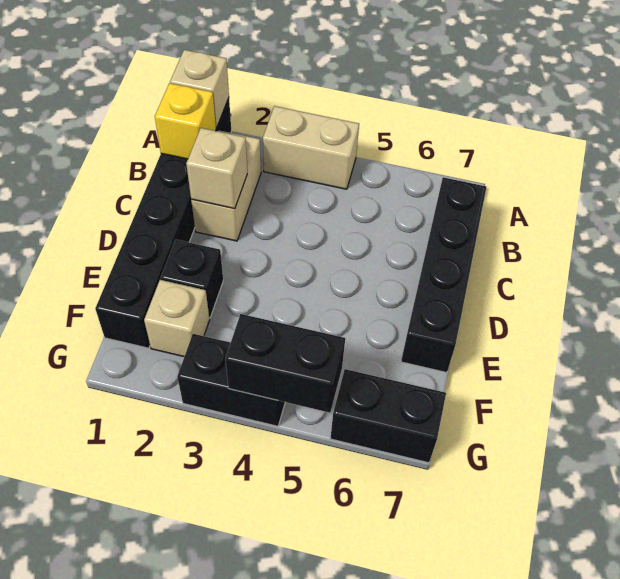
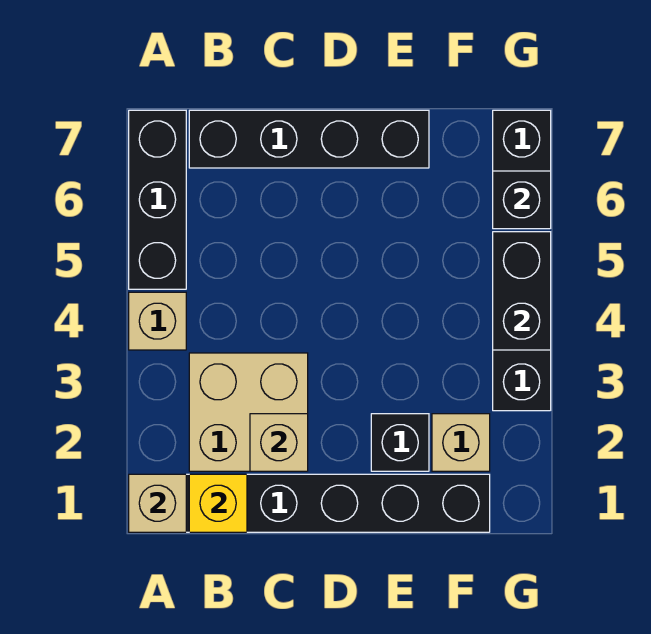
tan 1x2 brick [263,106,359,189] -> tan 1x1 brick [129,292,186,350]
none -> black 1x3 brick [129,110,186,289]
tan 1x2 brick [191,130,261,241] -> tan 2x2 brick [189,353,308,471]
none -> black 1x1 brick [493,171,551,229]

